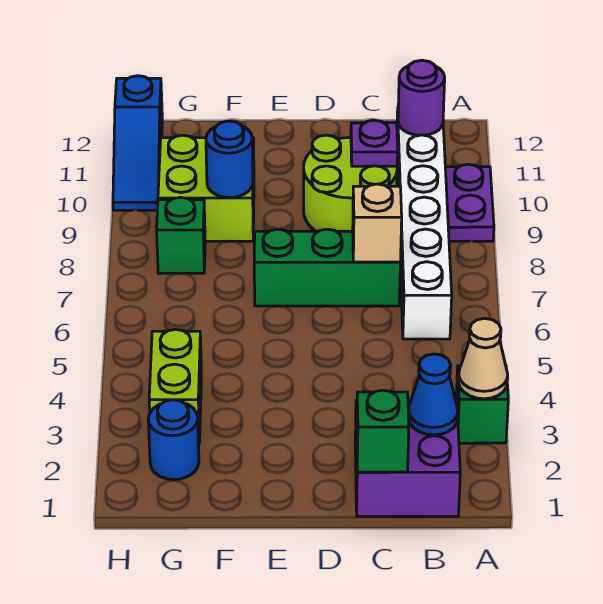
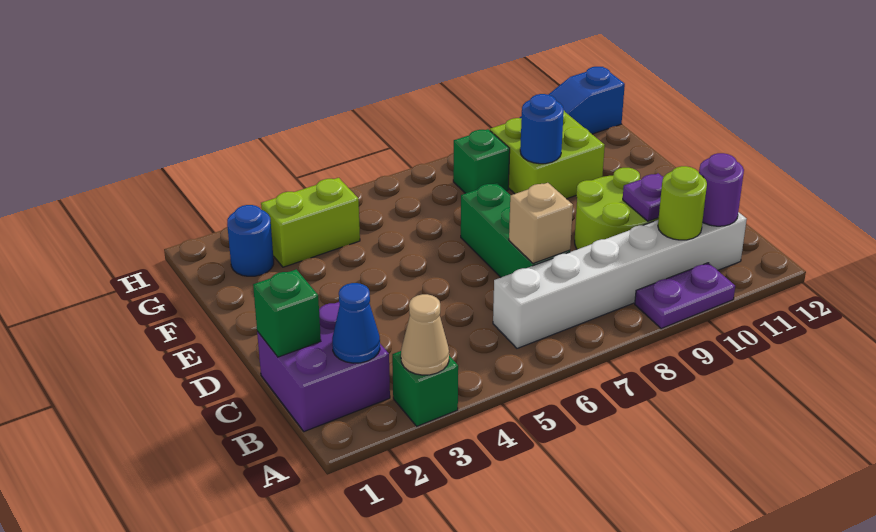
none -> lime 1x1 round brick [658,166,707,240]

